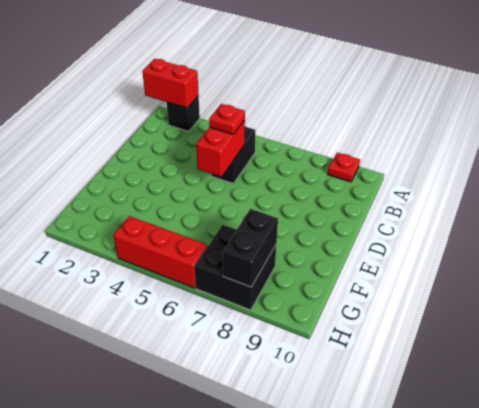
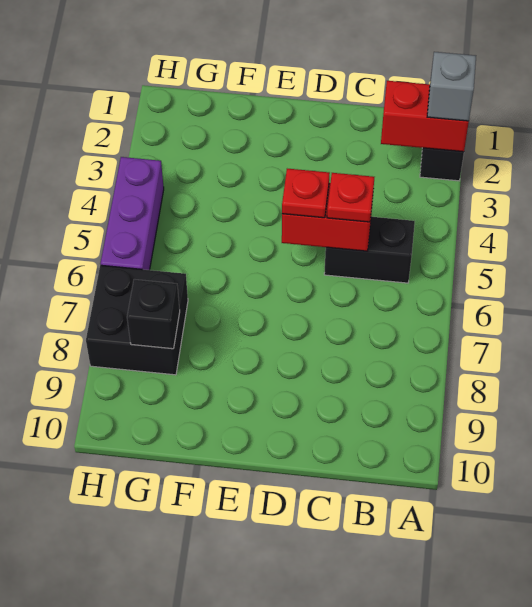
red 1x2 brick [142,59,199,108] -> red 1x2 brick turned to [381,81,469,152]
none -> grey 1x1 brick [427,52,476,121]
red 1x1 plate [328,153,360,182] -> red 1x1 plate moved to [282,169,330,218]
black 1x2 brick [223,209,278,287] -> black 1x1 brick [127,279,180,349]
red 1x3 brick [114,216,207,288] -> purple 1x3 brick [100,157,164,270]

